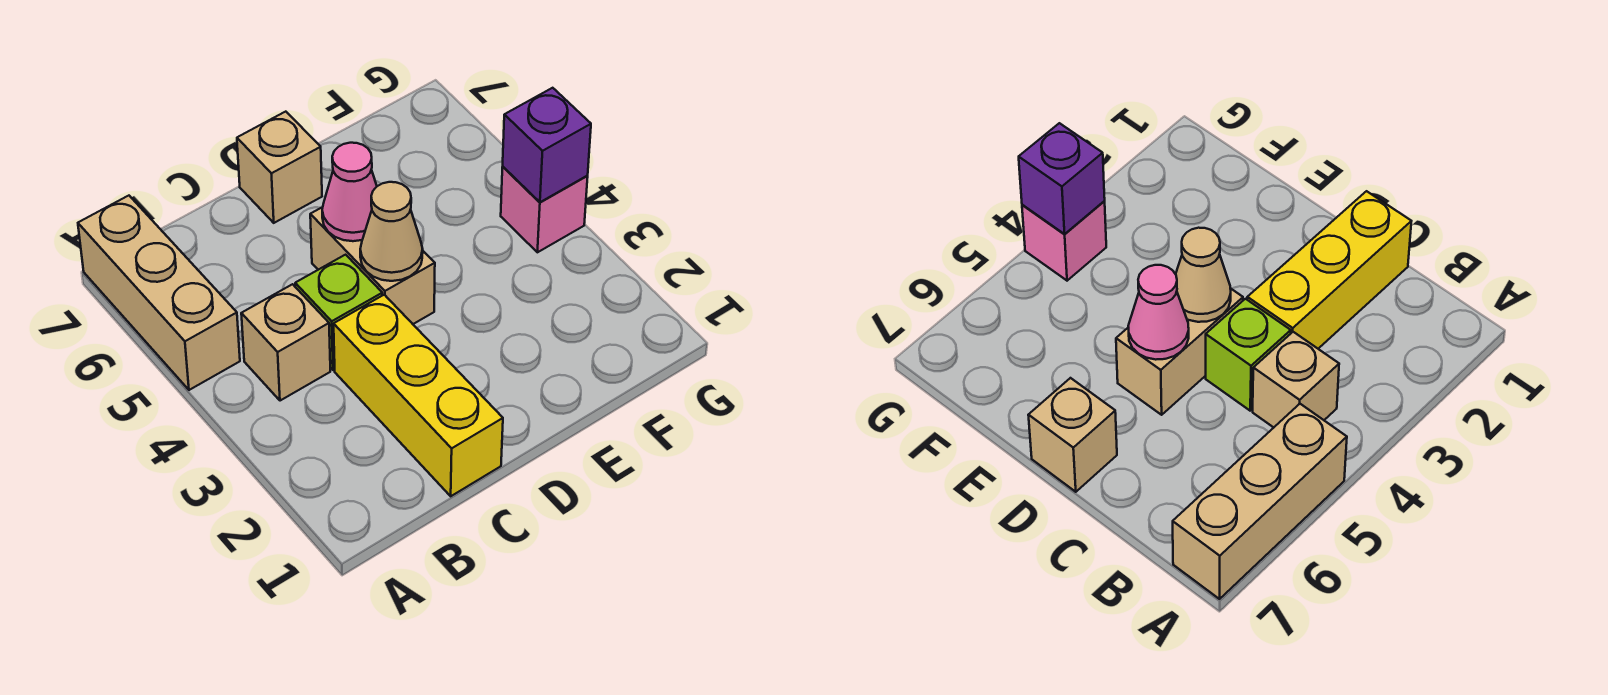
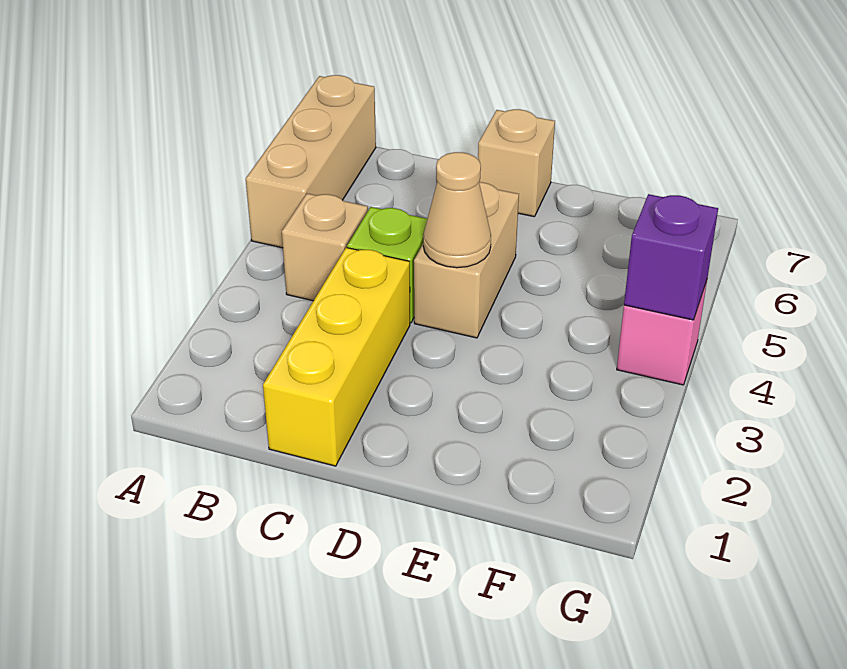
pink 1x1 cone [322,143,377,241] -> none

